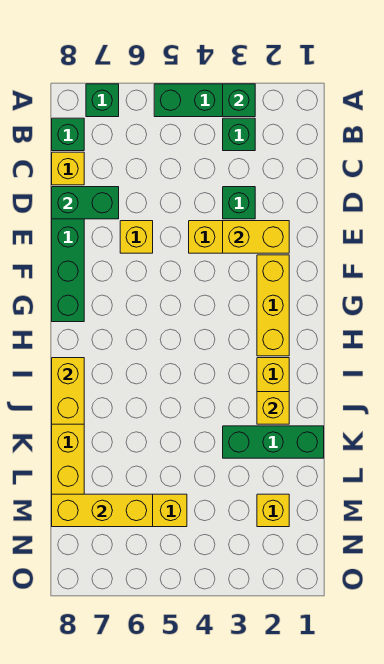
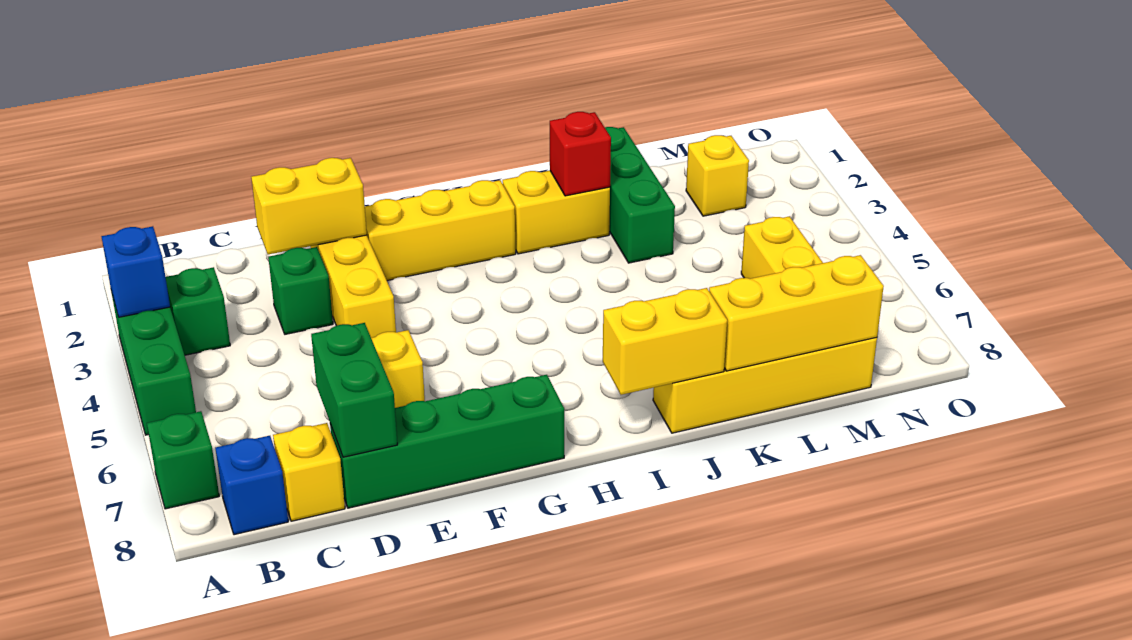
green 1x1 brick [223,84,255,117] -> blue 1x1 brick [101,226,170,317]
green 1x1 brick [52,118,84,151] -> blue 1x1 brick [215,436,288,535]
yellow 1x2 brick [223,221,289,253] -> yellow 1x2 brick turned to [251,158,367,254]
yellow 1x1 brick [257,392,289,424] -> red 1x1 brick [550,112,611,196]
yellow 1x3 brick [52,494,153,527] -> yellow 1x3 brick turned to [709,255,884,371]

